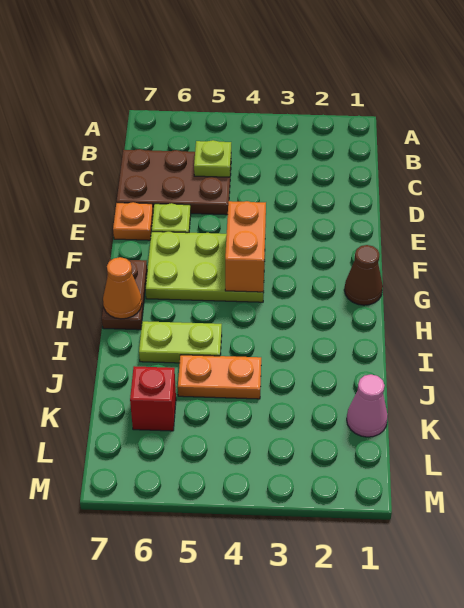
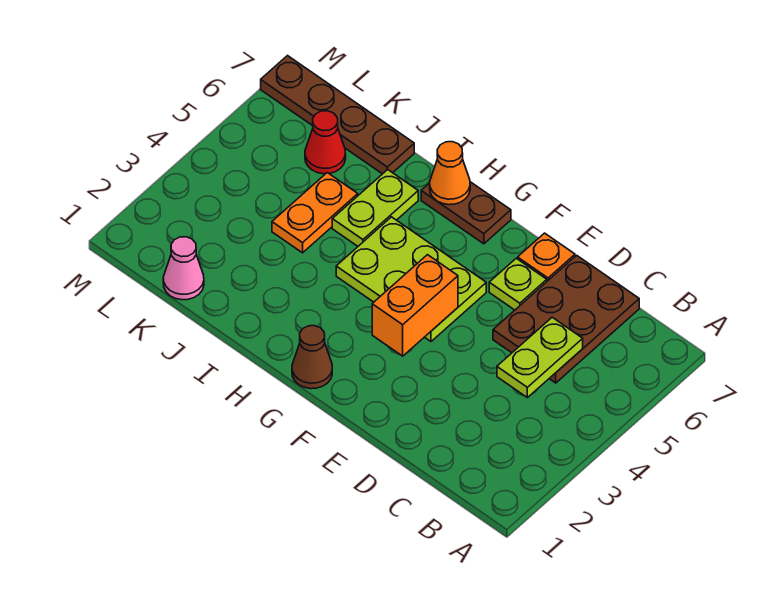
lime 1x1 plate [194,140,231,177] -> lime 1x2 plate [497,317,583,397]
lime 2x3 plate [145,232,265,302] -> lime 2x3 plate turned to [336,217,486,341]
orange 1x2 brick [225,201,266,292] -> orange 1x2 brick turned to [372,255,458,356]
none -> brown 1x4 plate [261,56,414,174]
red 1x1 brick [130,366,176,431] -> red 1x1 cone [305,111,346,174]

